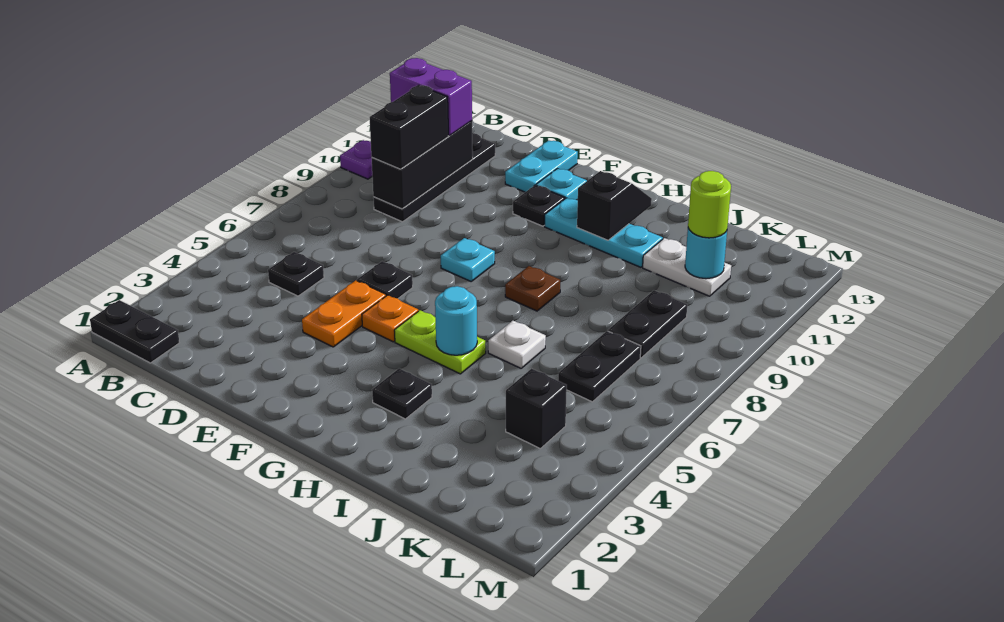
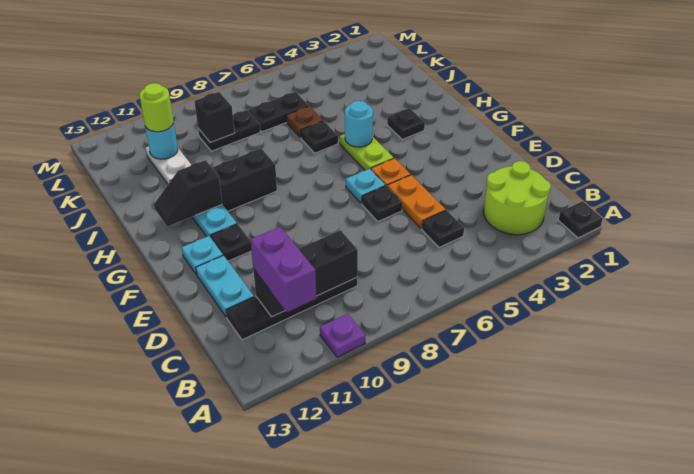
black 1x2 plate [90,300,179,363] -> black 1x1 plate [559,201,603,238]
none -> lime 2x2 round brick [484,161,551,235]
black 1x2 brick [370,85,449,169] -> black 1x2 brick moved to [212,148,277,211]
orange 1x2 plate [302,280,386,347] -> orange 1x2 plate turned to [387,175,446,228]
cyan 1x2 plate [505,140,578,192] -> cyan 1x2 plate turned to [196,255,254,317]
cyan 1x1 plate [441,238,495,281] -> cyan 1x1 plate moved to [346,169,385,204]
brown 1x1 plate [505,266,560,311] -> brown 1x1 plate moved to [286,106,323,138]
white 1x1 plate [488,321,546,368] -> black 1x1 plate [301,121,338,153]
black 1x1 brick [506,369,567,448] -> black 1x1 brick moved to [194,92,235,143]

